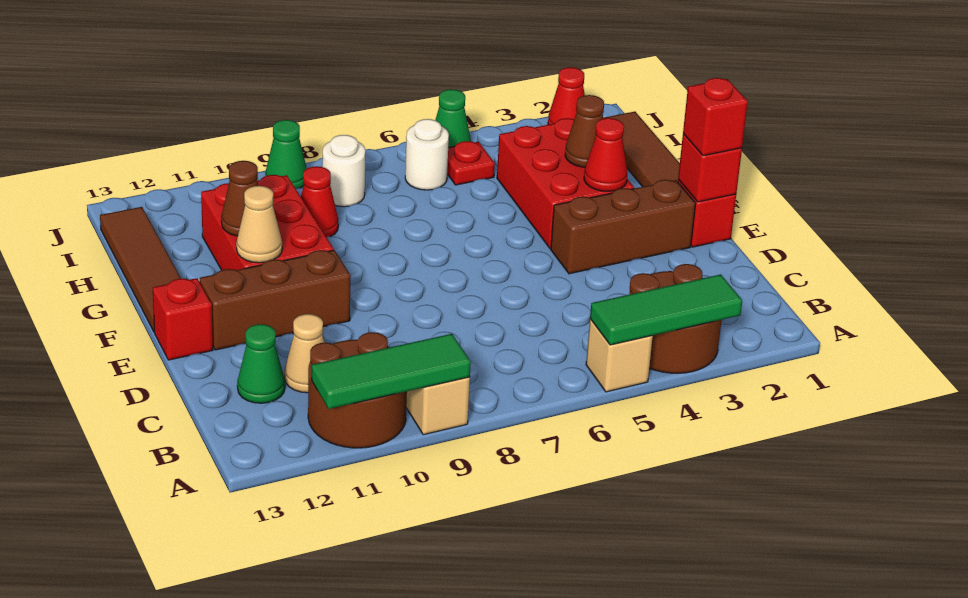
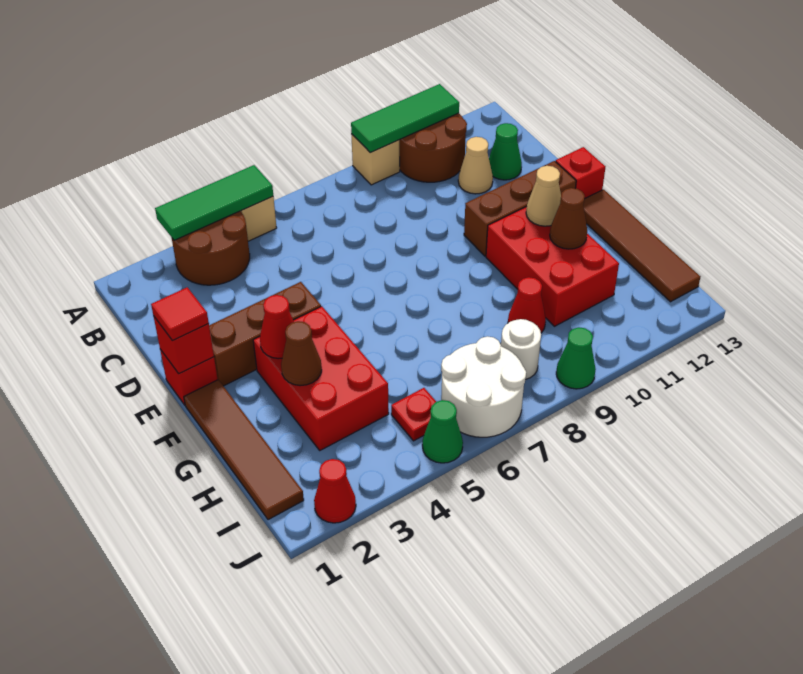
red 1x1 brick [683,78,748,156] -> red 1x1 tile [151,287,209,340]
white 1x1 round brick [405,119,449,190] -> white 2x2 round brick [441,336,526,437]

